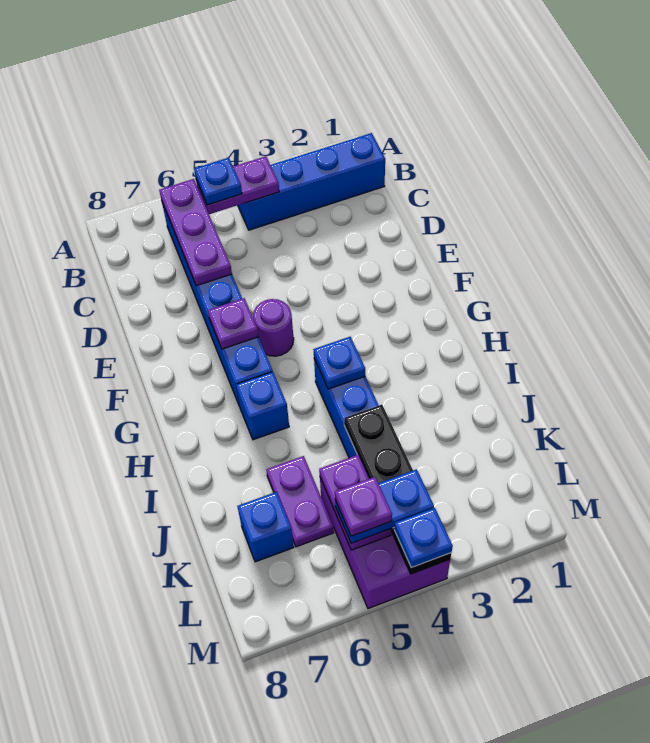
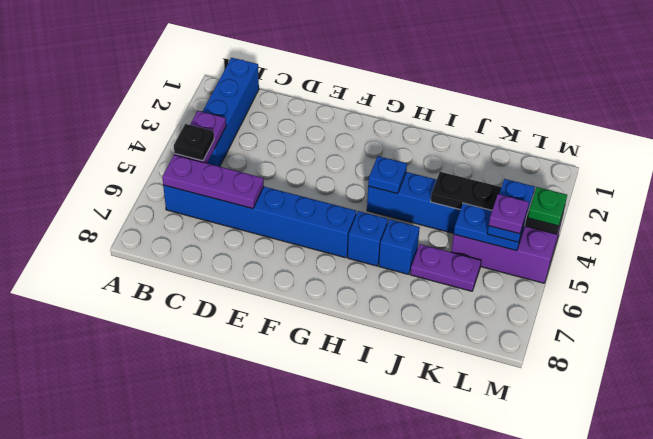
blue 1x1 plate [194,158,242,205] -> black 1x1 plate [174,124,214,161]
purple 1x1 round brick [253,299,294,356] -> none
purple 1x1 plate [208,298,259,349] -> none
purple 1x2 plate [319,455,391,550] -> blue 1x2 plate [454,203,525,251]
blue 1x1 brick [237,492,294,562] -> blue 1x1 brick moved to [379,219,420,274]
blue 1x1 plate [394,508,453,568] -> green 1x1 plate [528,187,567,226]

